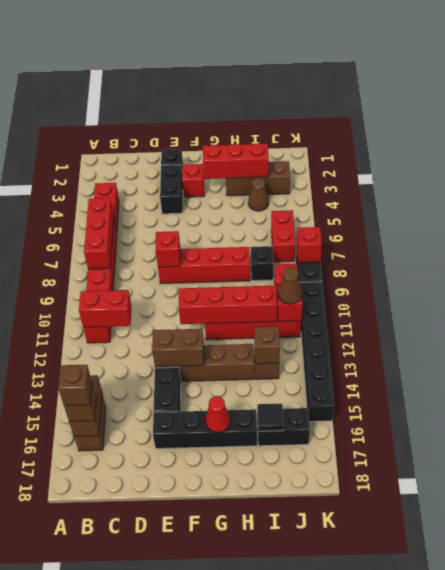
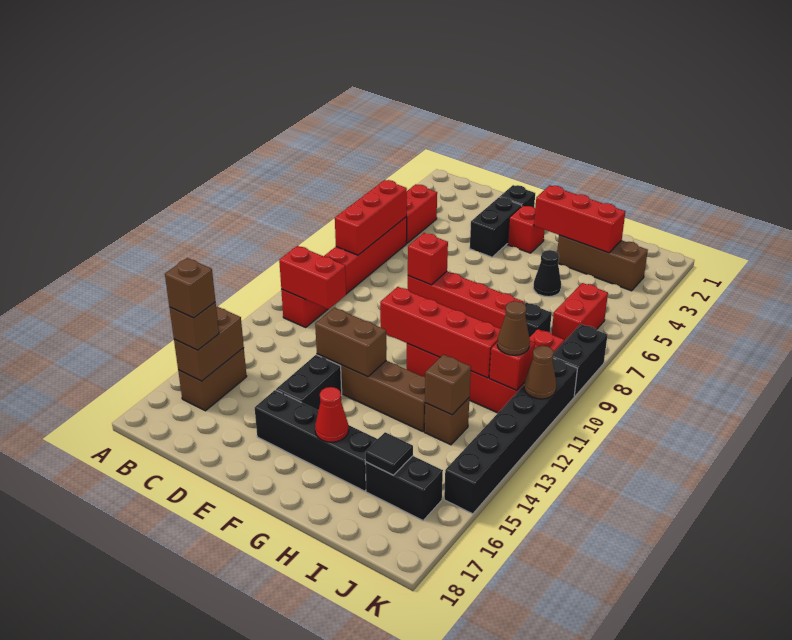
none -> black 1x1 cone [533,250,561,297]
brown 1x1 cone [248,178,269,211] -> brown 1x1 cone moved to [524,346,556,399]
red 1x1 brick [297,227,322,263] -> none

